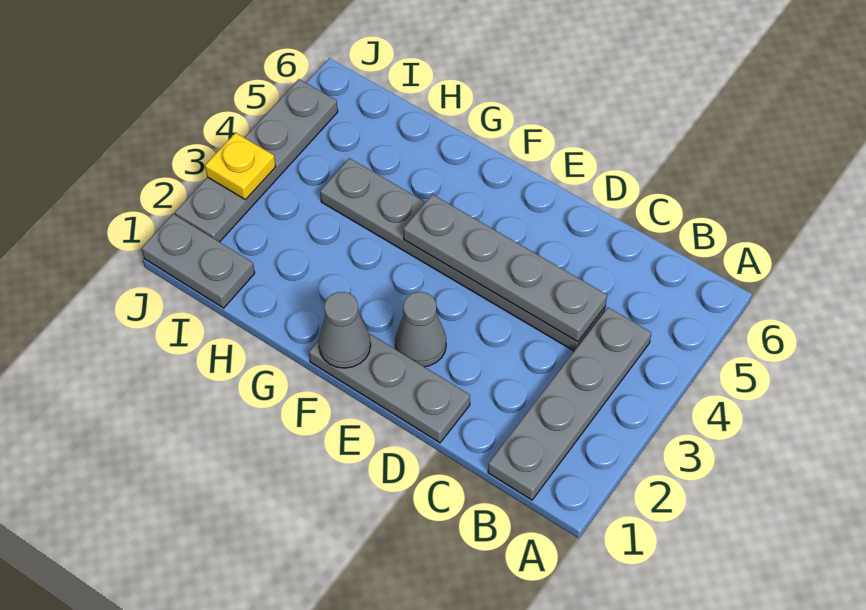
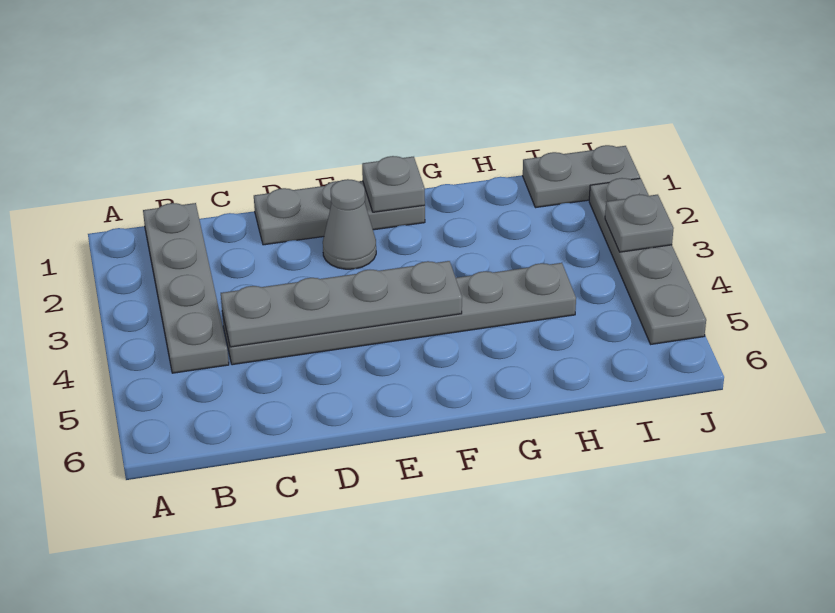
grey 1x1 cone [318,292,371,368] -> grey 1x1 plate [362,156,425,212]
yellow 1x1 plate [205,133,276,200] -> grey 1x1 plate [605,194,674,252]

